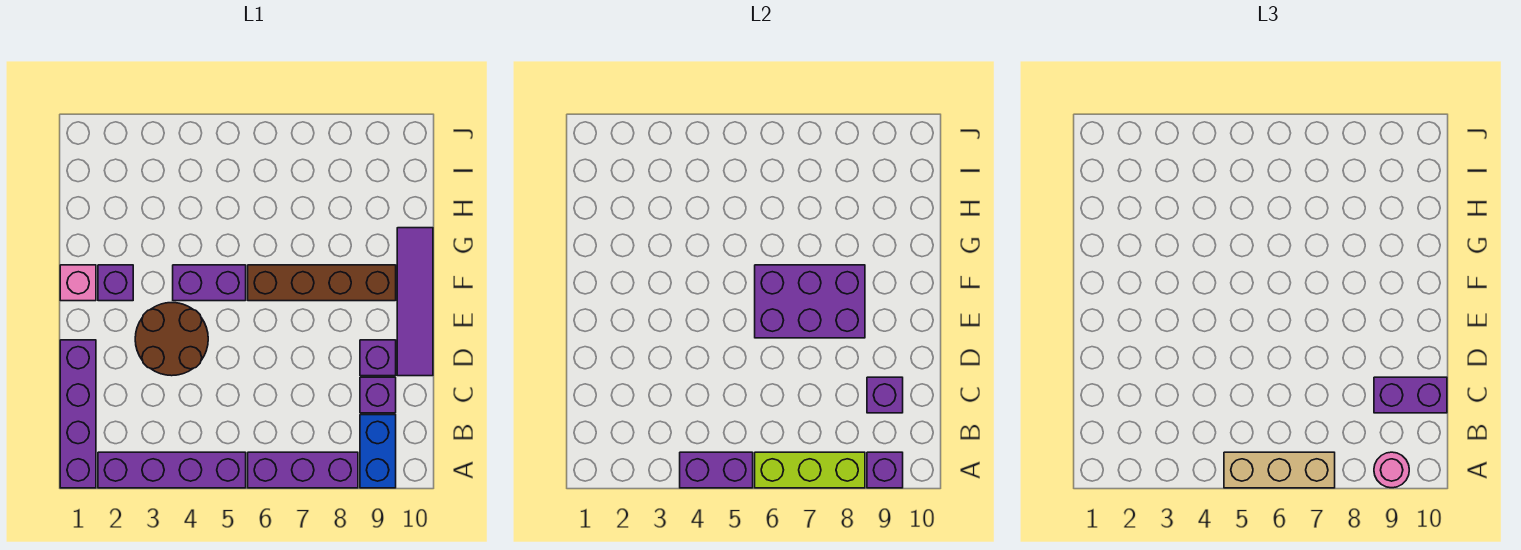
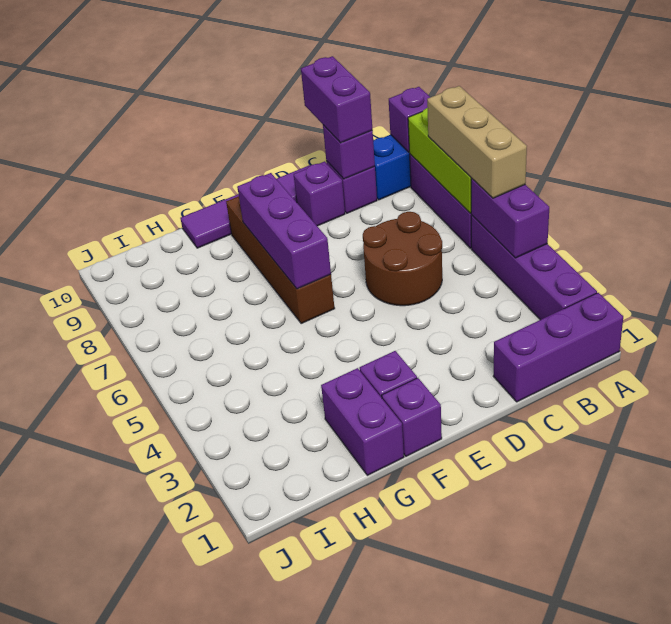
purple 1x4 brick [60,340,96,488] -> purple 1x3 brick [493,293,623,402]
pink 1x1 round brick [1374,452,1409,488] -> none
brown 2x2 round brick [135,303,208,376] -> brown 2x2 round brick moved to [363,212,442,306]
purple 2x3 brick [755,265,865,338] -> purple 1x3 brick [237,173,331,289]
pink 1x1 brick [60,265,96,301] -> purple 1x1 brick [382,378,442,456]
purple 1x2 brick [173,265,246,301] -> purple 1x2 brick moved to [321,368,404,475]

